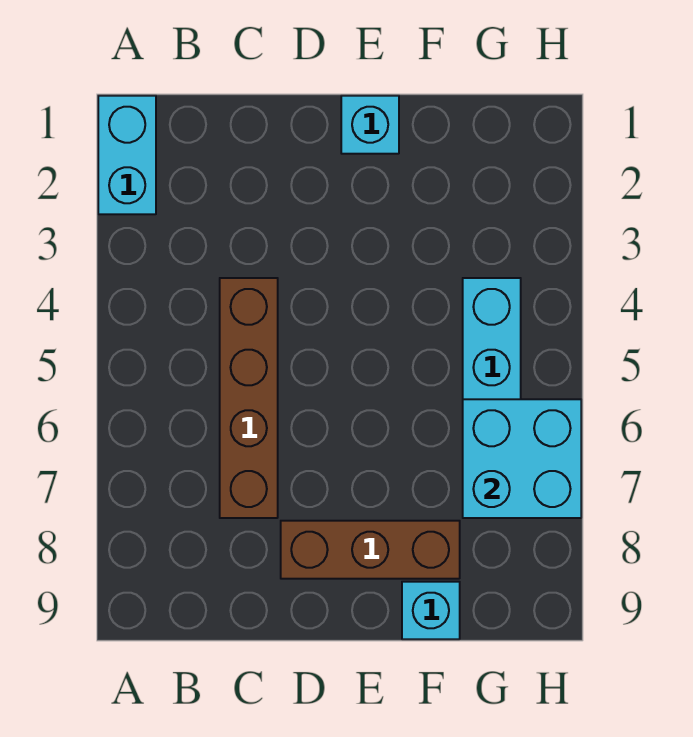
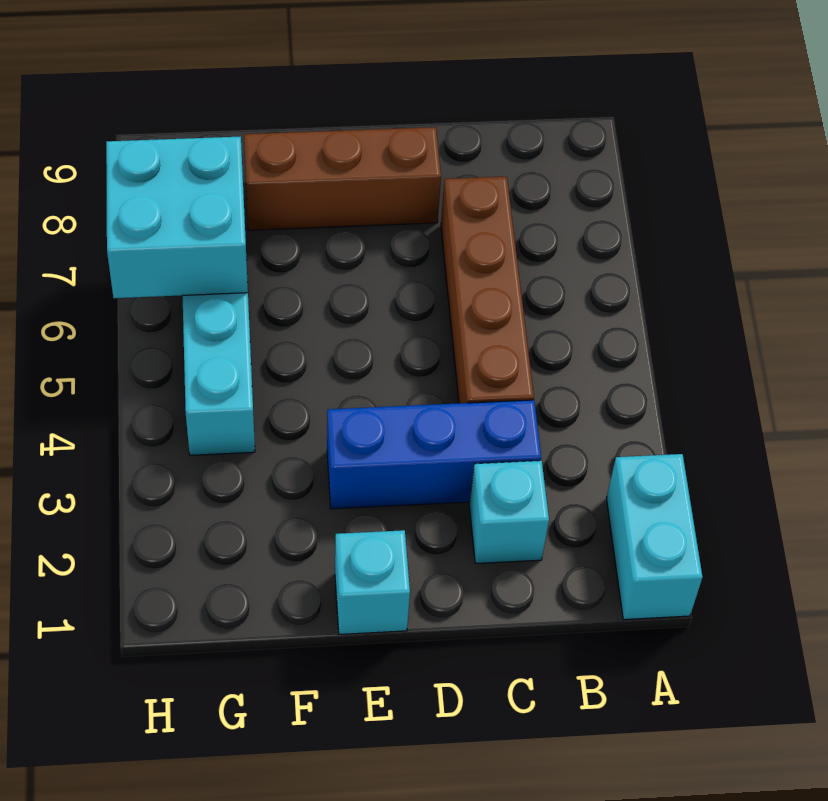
none -> blue 1x3 brick [327,400,541,509]
cyan 1x1 brick [402,582,460,639] -> cyan 1x1 brick moved to [469,461,549,563]

